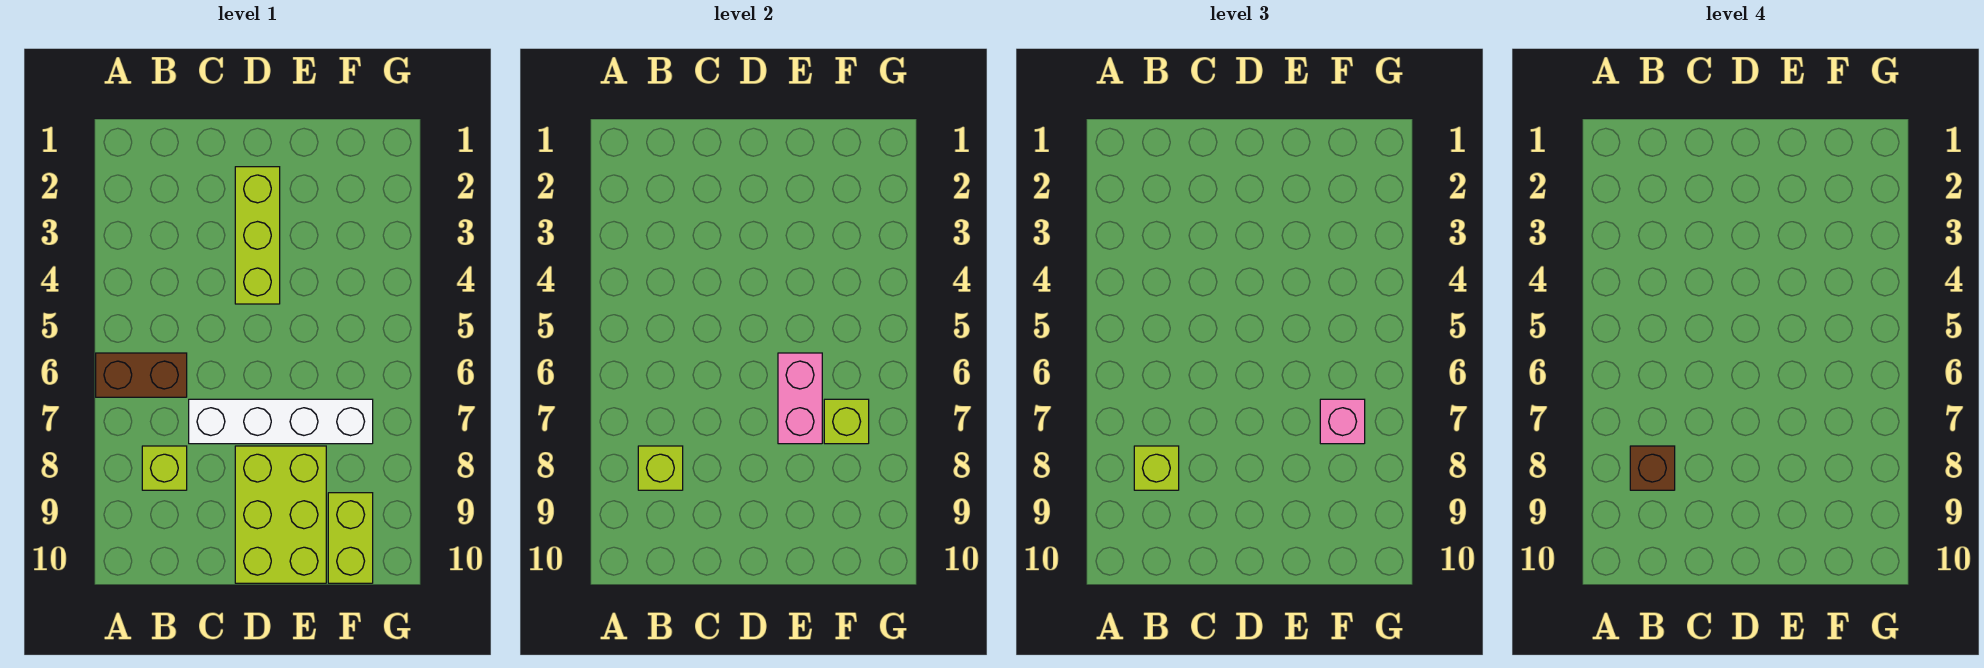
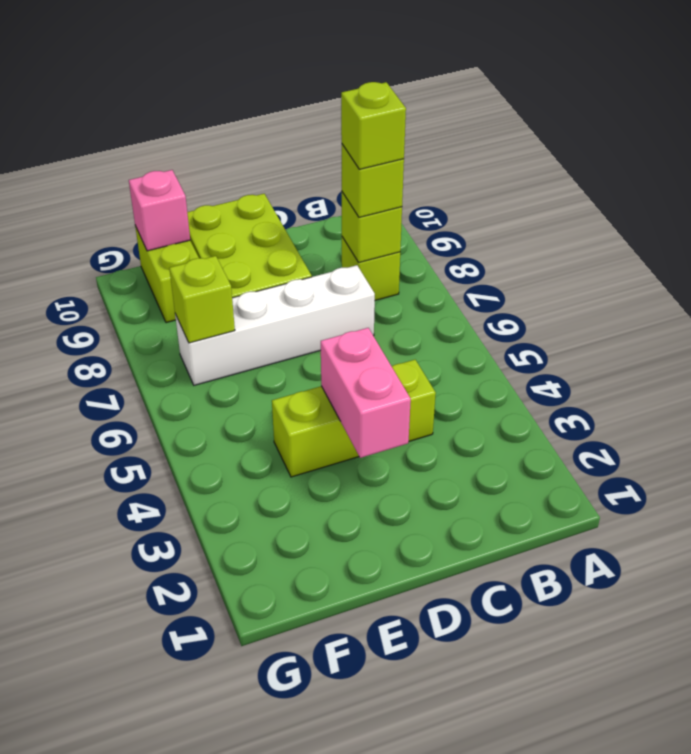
brown 1x2 brick [96,353,187,397] -> none
brown 1x1 brick [1630,446,1675,490] -> lime 1x1 brick [341,82,406,169]
lime 1x3 brick [235,167,280,304] -> lime 1x3 brick turned to [272,360,436,477]
pink 1x2 brick [778,353,822,444] -> pink 1x2 brick moved to [321,328,411,458]
pink 1x1 brick [1320,399,1365,444] -> pink 1x1 brick moved to [129,170,190,251]

